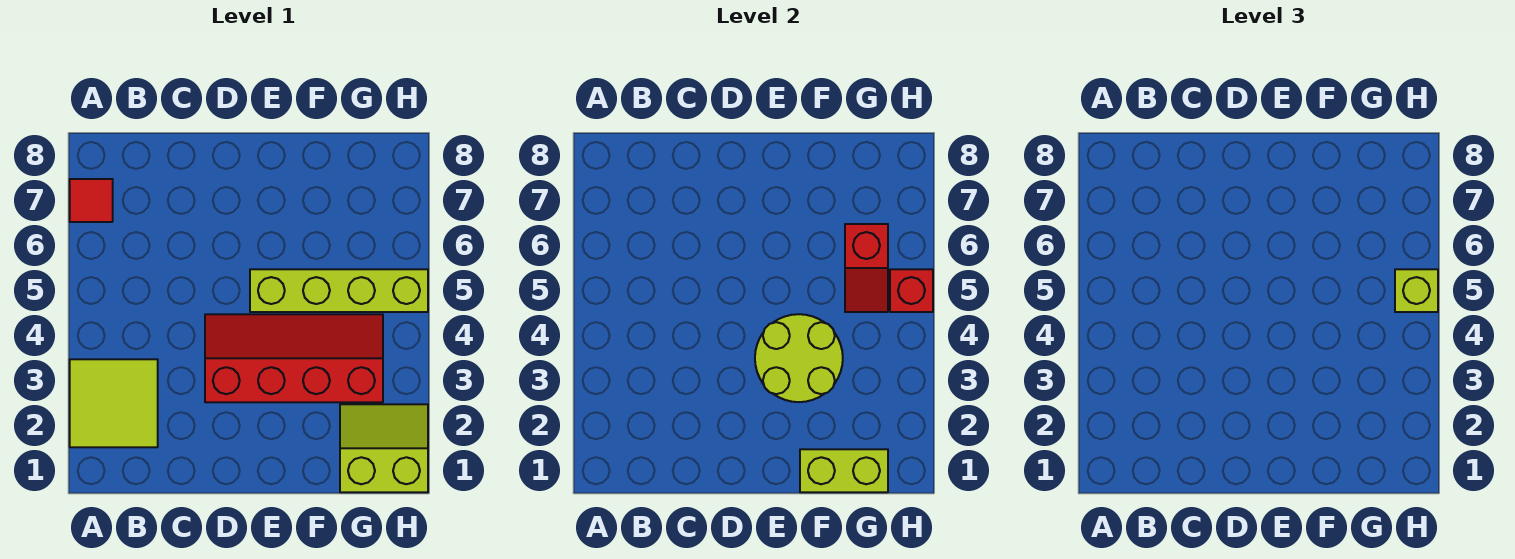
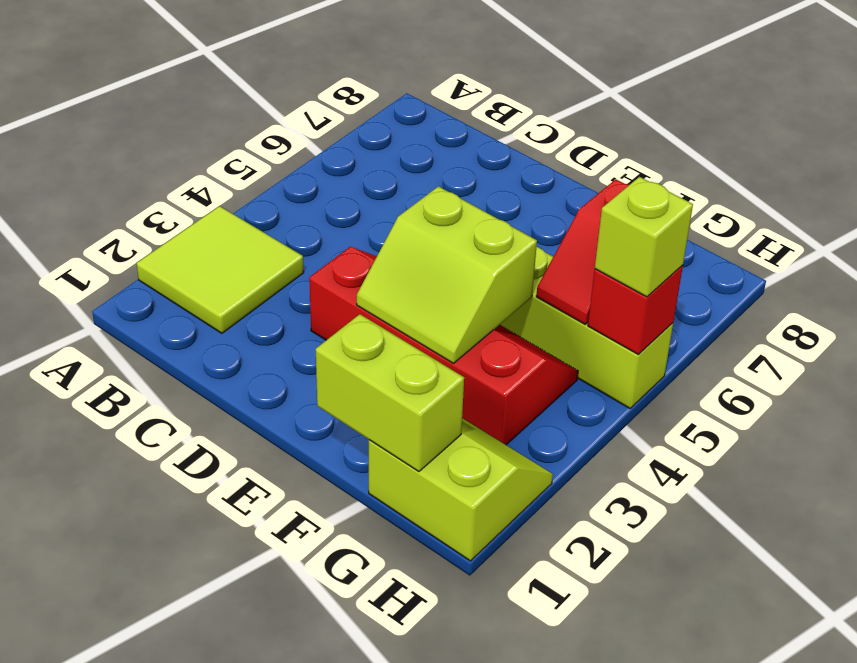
red 1x1 tile [70,179,113,222] -> none
lime 2x2 round brick [755,314,843,402] -> lime 2x2 slope [357,186,537,363]

